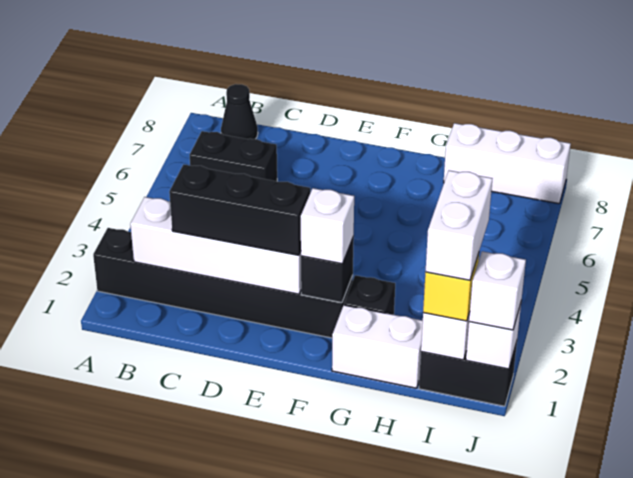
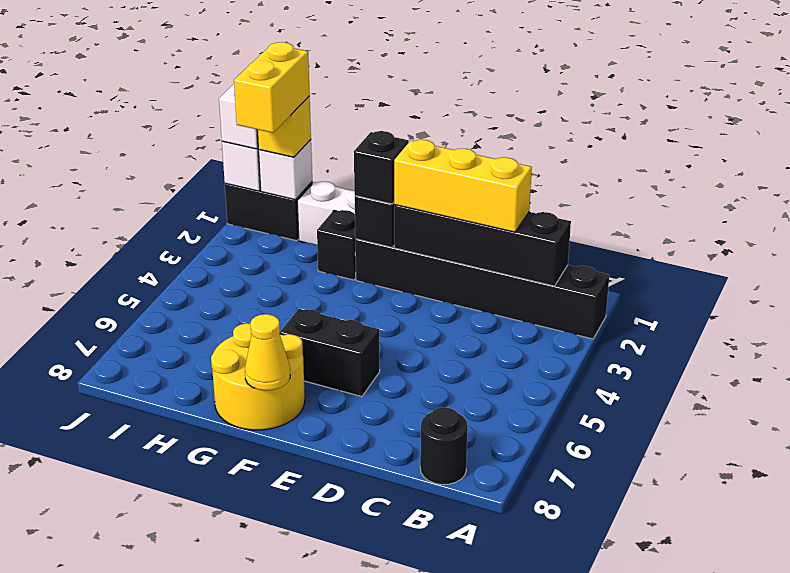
white 1x4 brick [130,197,301,294] -> black 1x4 brick [394,205,571,286]
black 1x2 brick [190,131,277,181] -> black 1x2 brick moved to [280,309,380,397]
black 1x1 cone [221,84,258,139] -> black 1x1 round brick [420,407,468,485]
black 1x3 brick [169,164,310,255] -> yellow 1x3 brick [394,140,532,232]
white 1x1 brick [301,188,354,264] -> black 1x1 brick [354,131,409,204]
none -> yellow 2x2 round brick [211,324,305,430]
none -> yellow 1x1 cone [245,314,290,391]
white 1x3 brick [444,123,571,204] -> none
white 1x2 brick [425,170,493,280] -> yellow 1x2 brick [234,42,310,133]

